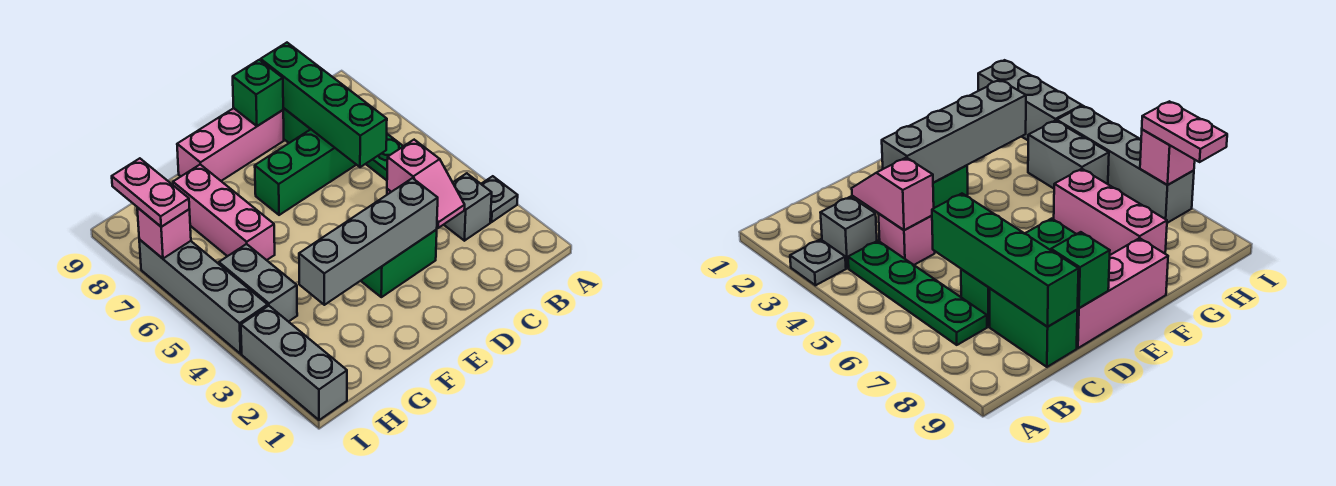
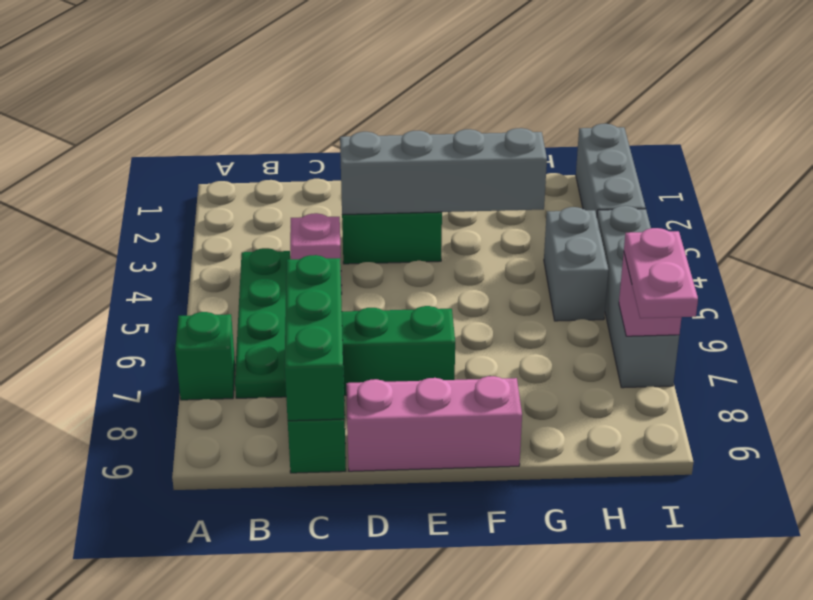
grey 1x1 plate [482,176,518,222] -> none
grey 1x1 brick [444,173,492,241] -> none
pink 1x2 slope [387,140,465,228] -> none
green 1x4 brick [261,43,387,167] -> green 1x3 brick [285,255,344,421]
green 1x1 brick [233,60,283,126] -> green 1x1 brick moved to [175,312,235,400]
pink 1x3 brick [173,164,275,260] -> none

